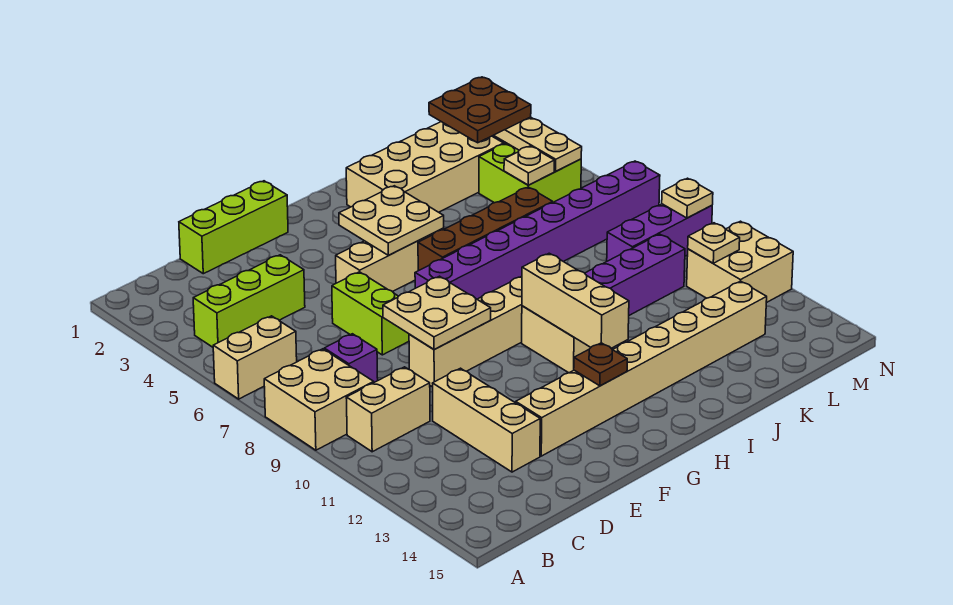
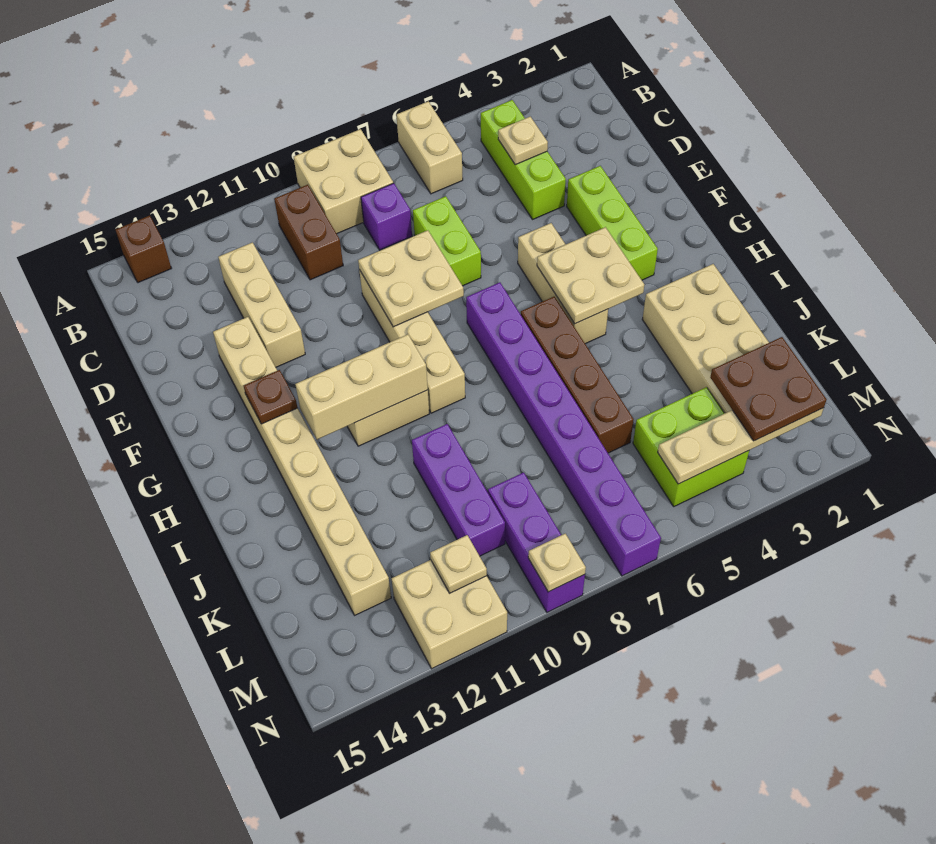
none -> brown 1x1 brick [116,216,171,283]
tan 1x2 brick [346,367,430,452] -> brown 1x2 brick [274,185,343,280]
lime 1x3 brick [179,181,288,274] -> lime 1x3 brick moved to [567,166,658,280]
tan 1x3 brick [433,368,540,472] -> tan 1x3 brick turned to [218,242,305,367]
lime 1x2 brick [332,272,409,355] -> lime 1x2 brick turned to [413,196,481,286]
tan 1x1 plate [504,146,554,185] -> tan 1x1 plate moved to [498,117,548,165]

